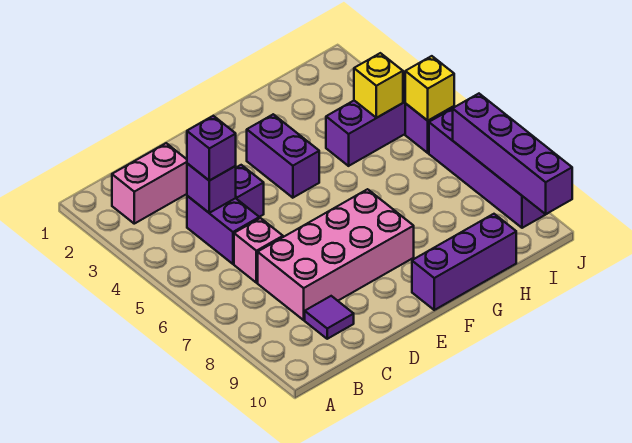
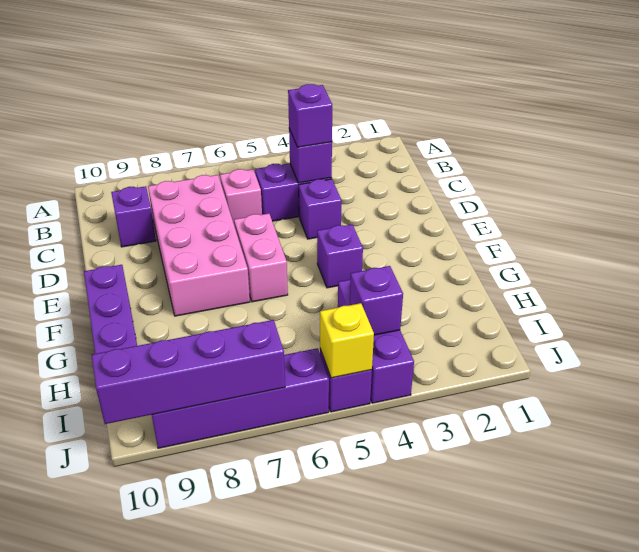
pink 1x2 brick [112,143,187,224] -> pink 1x2 brick moved to [234,214,288,302]
purple 1x1 tile [305,296,354,339] -> purple 1x1 brick [111,186,156,247]
purple 1x2 brick [247,114,319,198] -> purple 1x1 brick [317,225,363,288]
yellow 1x1 brick [354,53,403,118] -> purple 1x1 brick [350,266,403,335]

